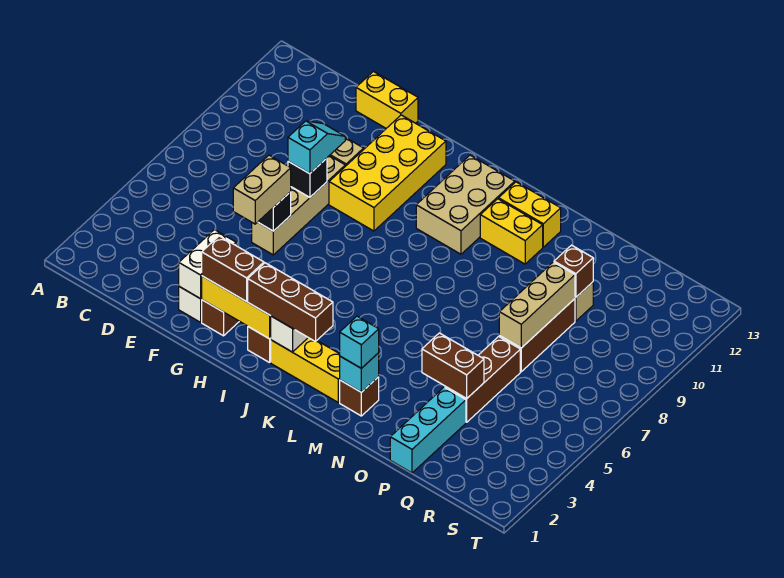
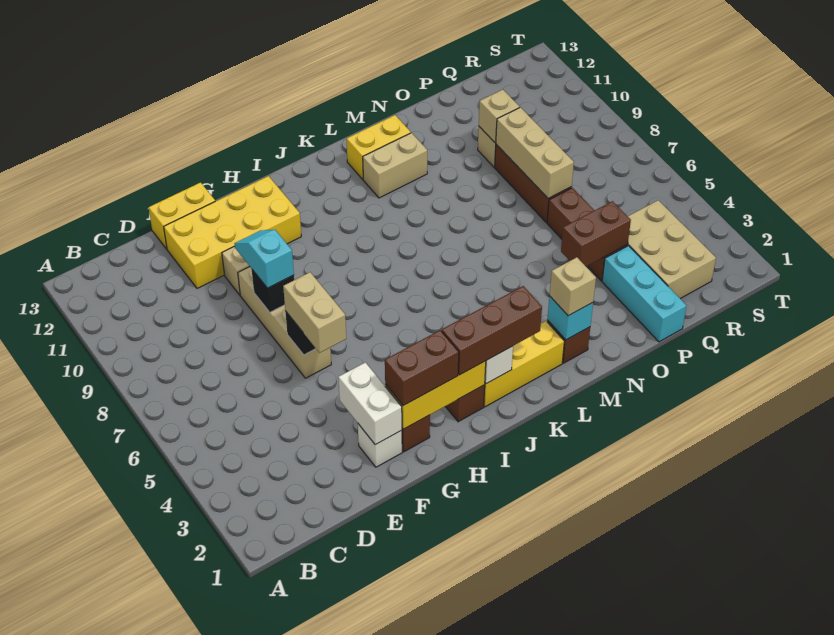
yellow 2x4 brick [329,115,446,231] -> yellow 2x4 brick turned to [164,176,301,288]
tan 2x3 brick [416,155,515,254] -> tan 2x3 brick moved to [627,200,716,299]
yellow 1x2 brick [480,199,543,264] -> tan 1x2 brick [363,133,427,198]
cyan 1x1 brick [340,316,379,368] -> tan 1x1 brick [549,257,596,316]
brown 1x1 brick [554,245,593,297] -> tan 1x1 brick [479,90,520,143]

